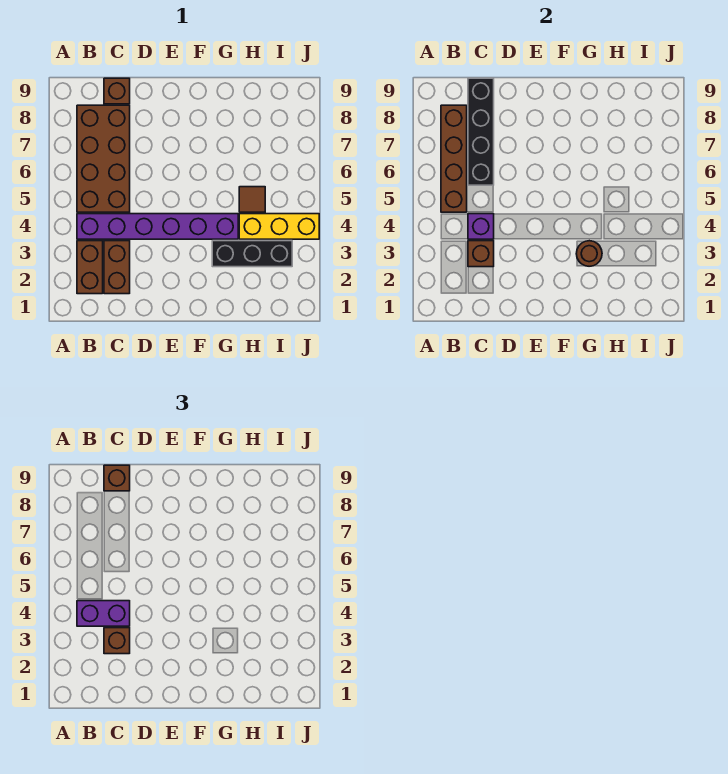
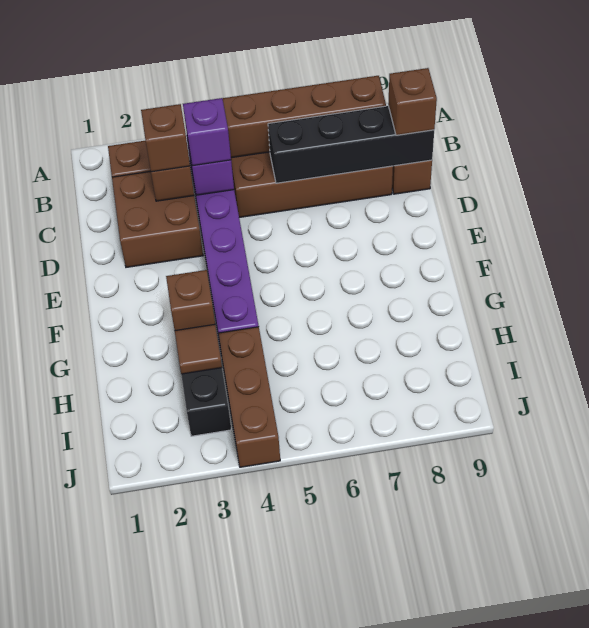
purple 1x2 brick [77,601,130,626] -> purple 1x1 brick [183,98,231,166]
brown 1x2 brick [104,241,130,294] -> brown 2x2 brick [112,171,203,267]
brown 1x1 round brick [576,241,602,266] -> brown 1x1 brick [166,270,215,330]
yellow 1x3 brick [239,214,319,239] -> brown 1x3 brick [219,327,280,467]
brown 1x1 tile [239,187,265,212] -> brown 1x1 tile moved to [175,324,222,374]

